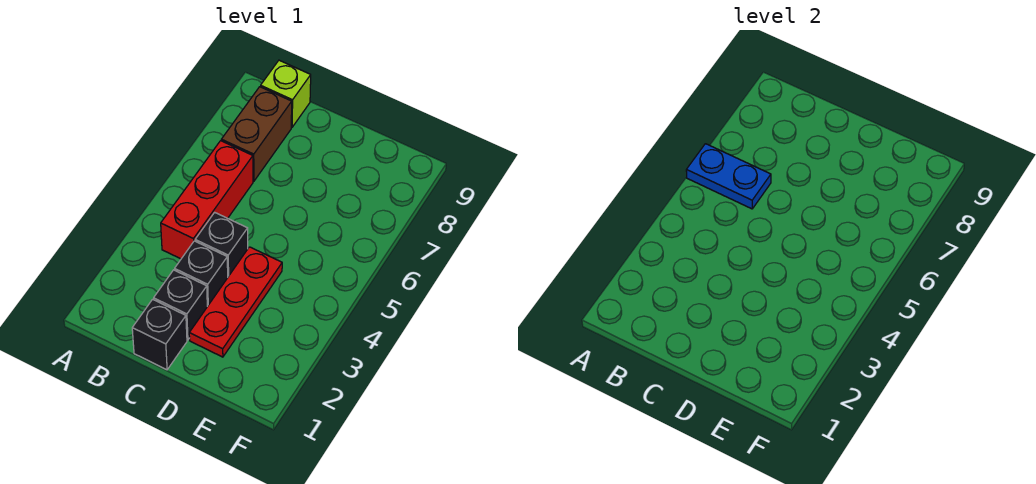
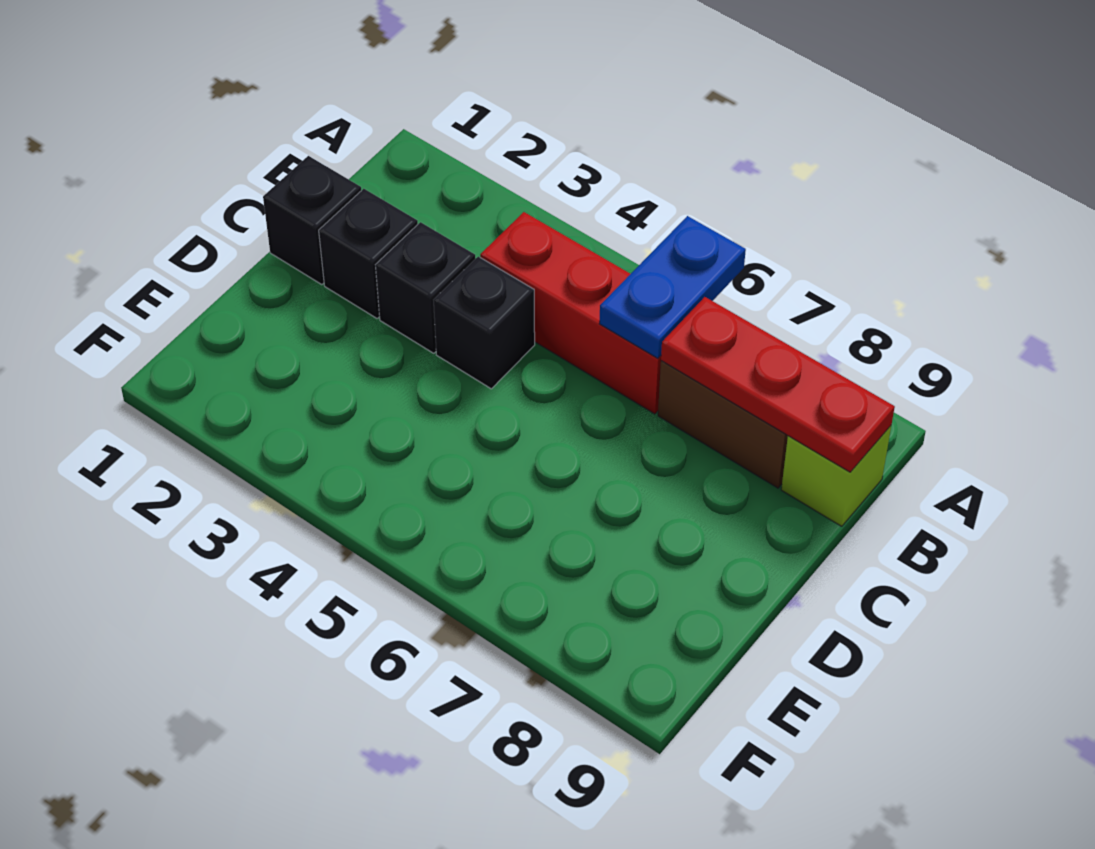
red 1x3 plate [189,247,282,357] -> red 1x3 plate moved to [661,297,895,472]

